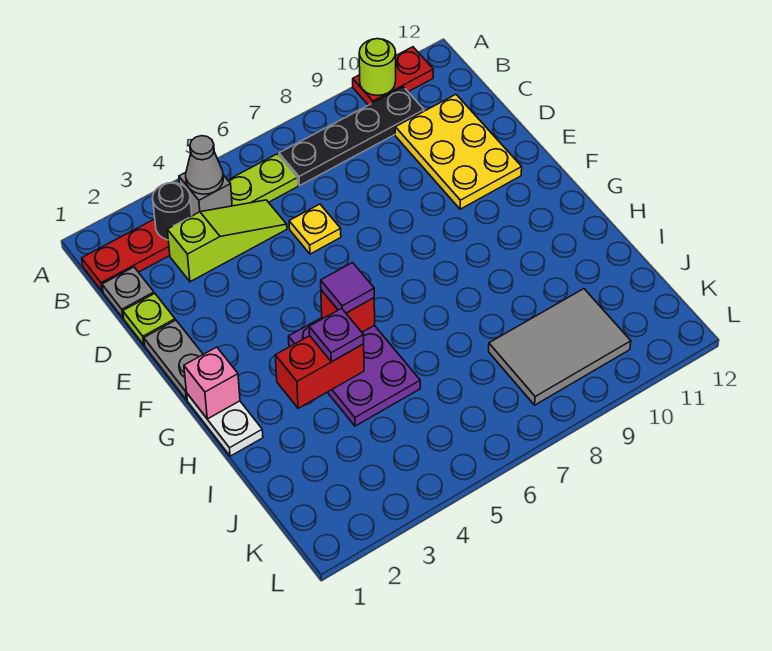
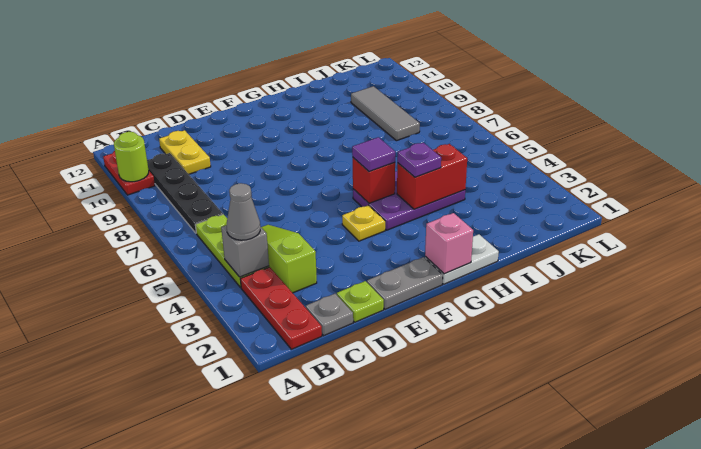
black 1x1 round brick [153,183,192,240] -> none
yellow 2x3 plate [395,95,522,209] -> yellow 1x2 plate [159,130,211,174]
yellow 1x1 plate [289,204,341,254] -> yellow 1x1 plate moved to [342,205,385,241]
red 1x2 brick [275,336,364,408] -> red 1x2 brick turned to [397,144,467,209]
grey 2x3 tile [489,289,631,405] -> grey 1x3 tile [351,86,420,141]

